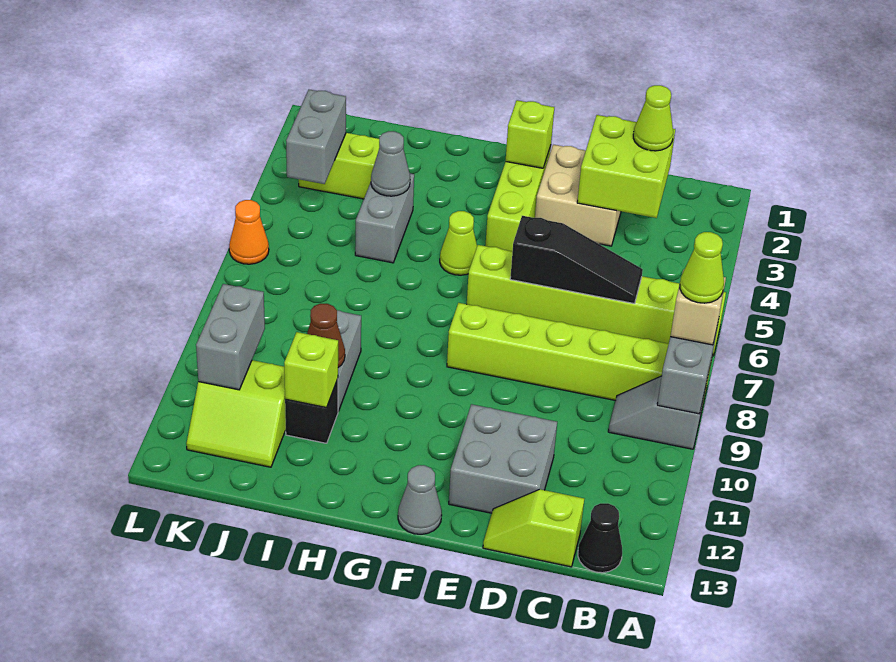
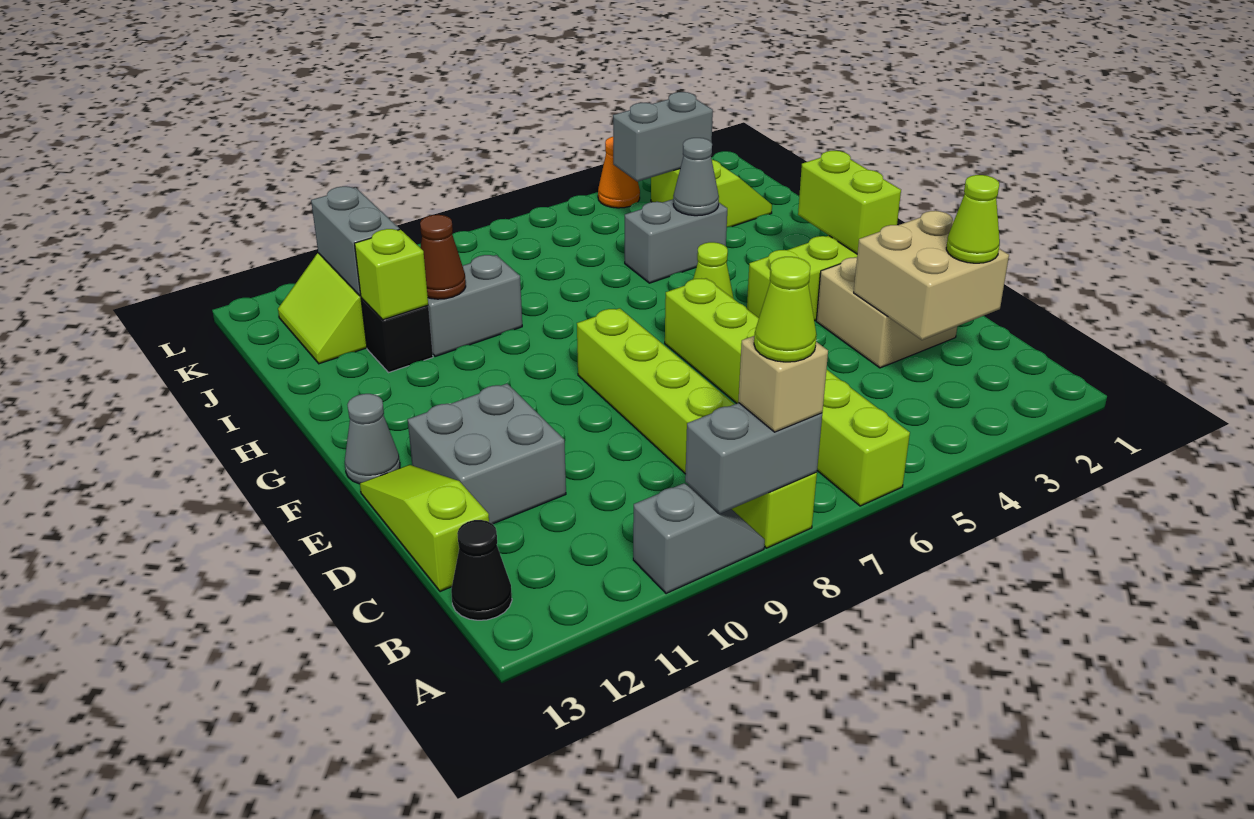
grey 1x2 slope [608,376,705,449] -> grey 1x2 slope turned to [633,483,765,594]
lime 2x2 brick [577,115,675,218] -> tan 2x2 brick [854,211,1009,340]
black 1x3 slope [510,216,643,304] -> none
lime 1x2 slope [483,489,584,567] -> lime 1x3 slope [360,465,489,592]
lime 1x1 brick [506,100,554,168] -> lime 1x2 brick [798,151,901,254]
grey 1x2 brick [196,284,265,390] -> grey 1x2 brick turned to [311,186,400,296]
orange 1x1 cone [229,200,269,264] -> orange 1x1 cone moved to [598,137,640,208]

